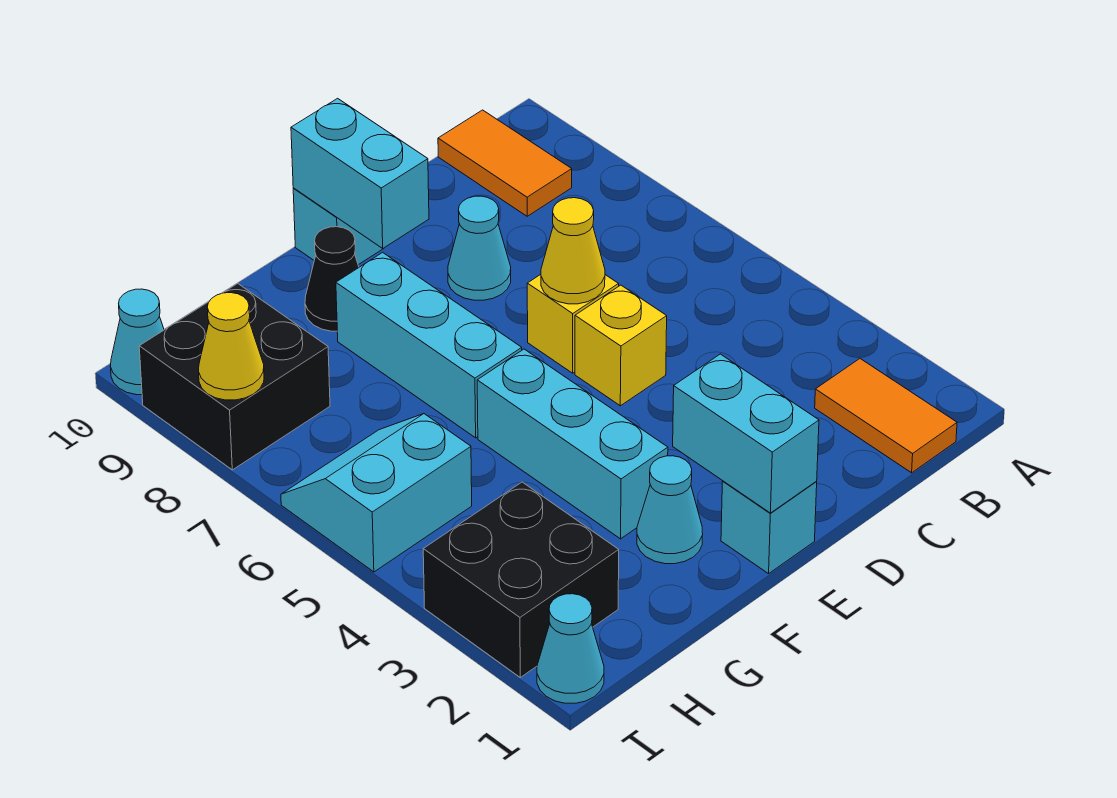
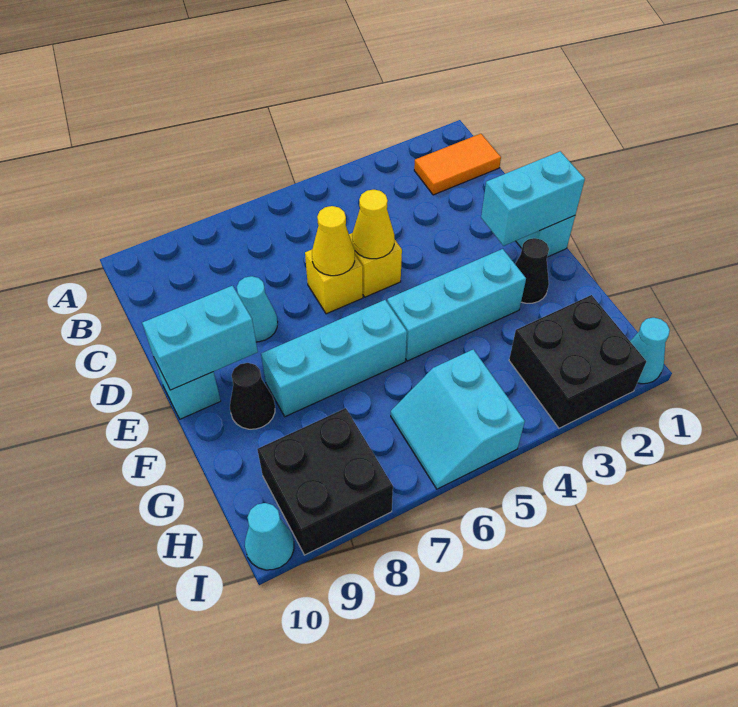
orange 1x2 tile [438,110,572,216] -> none
cyan 1x1 cone [637,456,703,564] -> black 1x1 cone [515,238,549,303]
yellow 1x1 cone [199,293,264,400] -> yellow 1x1 cone moved to [352,190,394,259]

